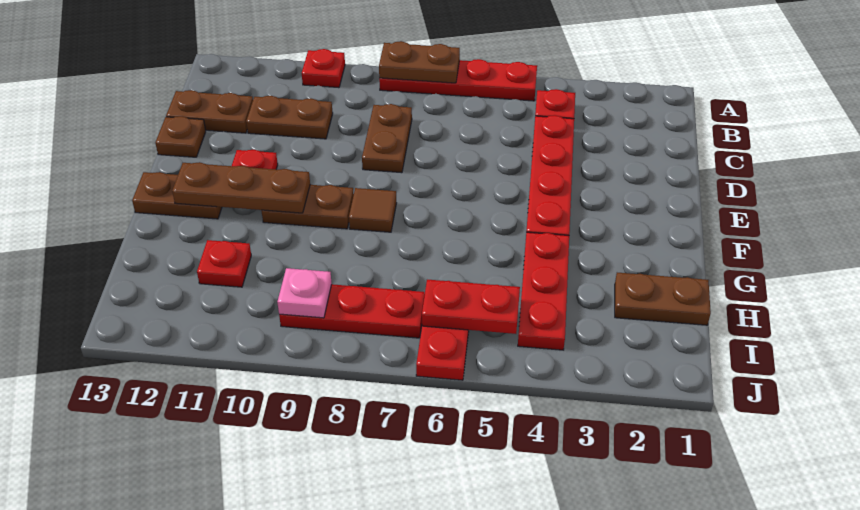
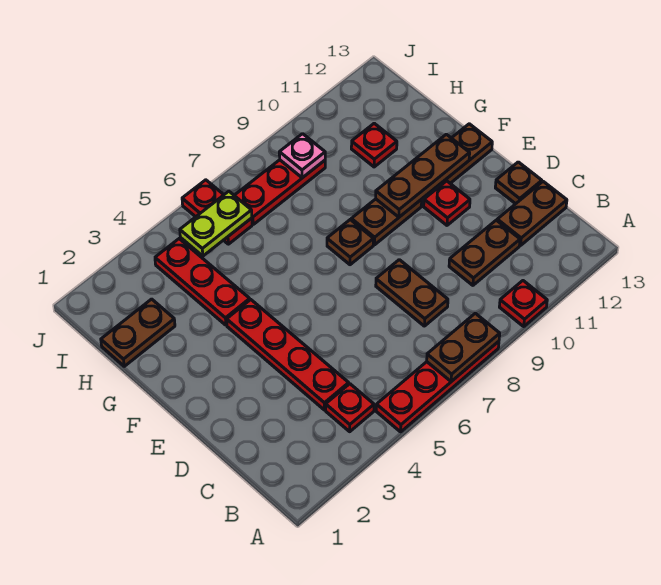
brown 1x1 tile [349,188,396,232] -> brown 1x1 plate [327,220,373,265]
red 1x2 plate [422,280,520,334] -> lime 1x2 plate [180,191,252,256]

